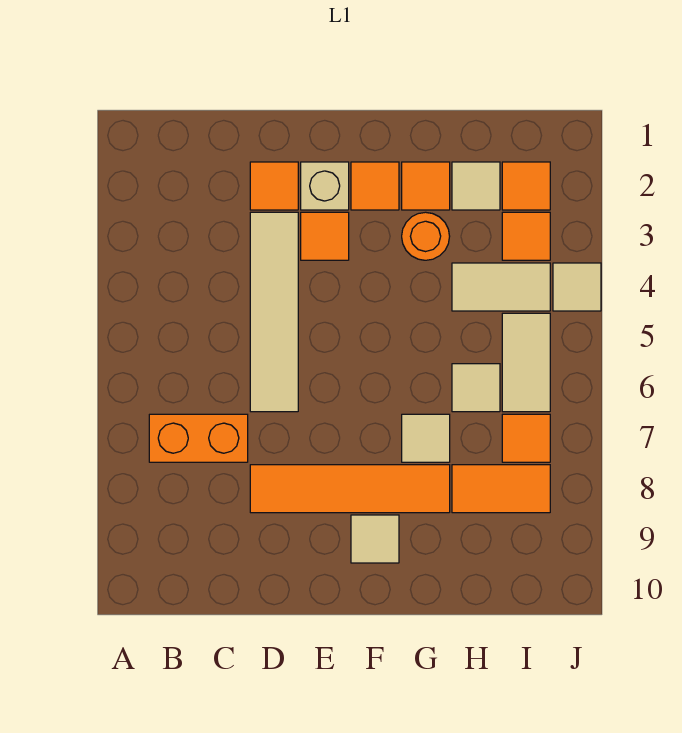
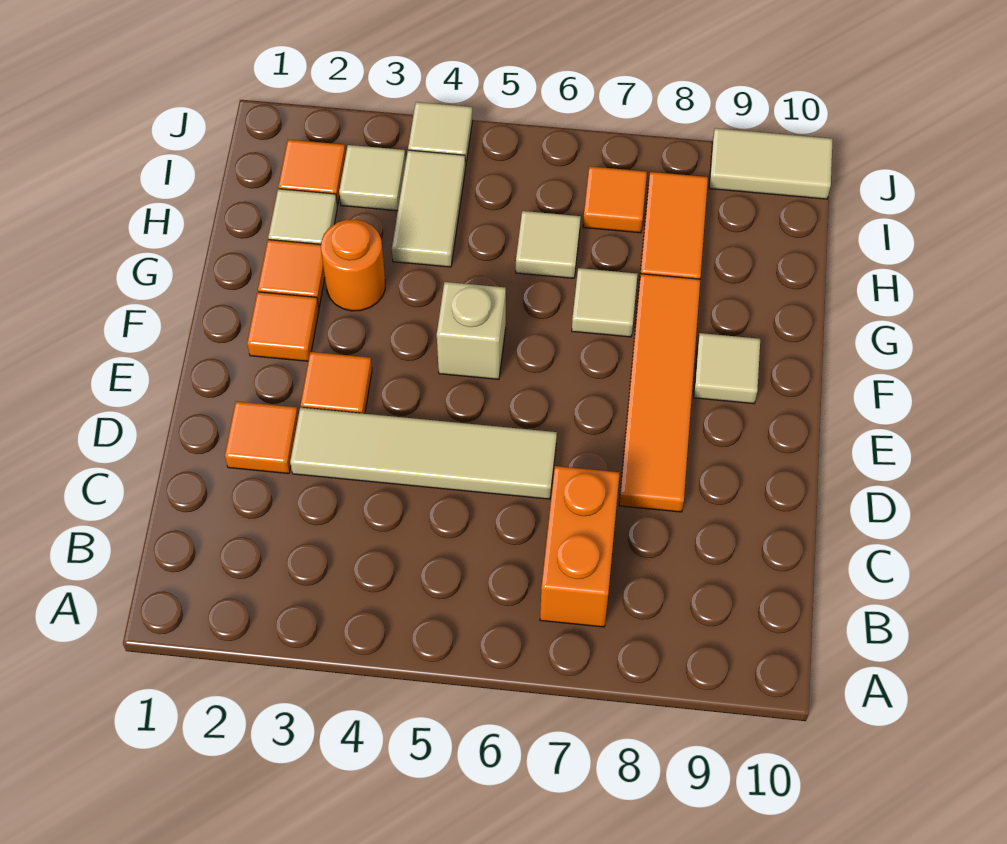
tan 1x1 brick [301,162,349,210] -> tan 1x1 brick moved to [437,282,506,379]
orange 1x1 tile [502,212,550,260] -> tan 1x1 tile [339,145,406,211]
tan 1x2 tile [502,313,550,412] -> tan 1x2 tile moved to [709,128,833,199]

